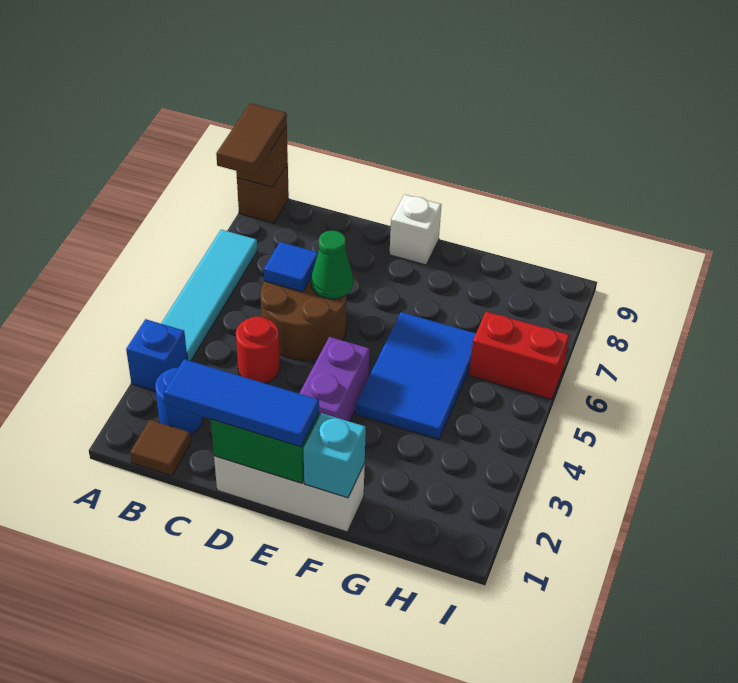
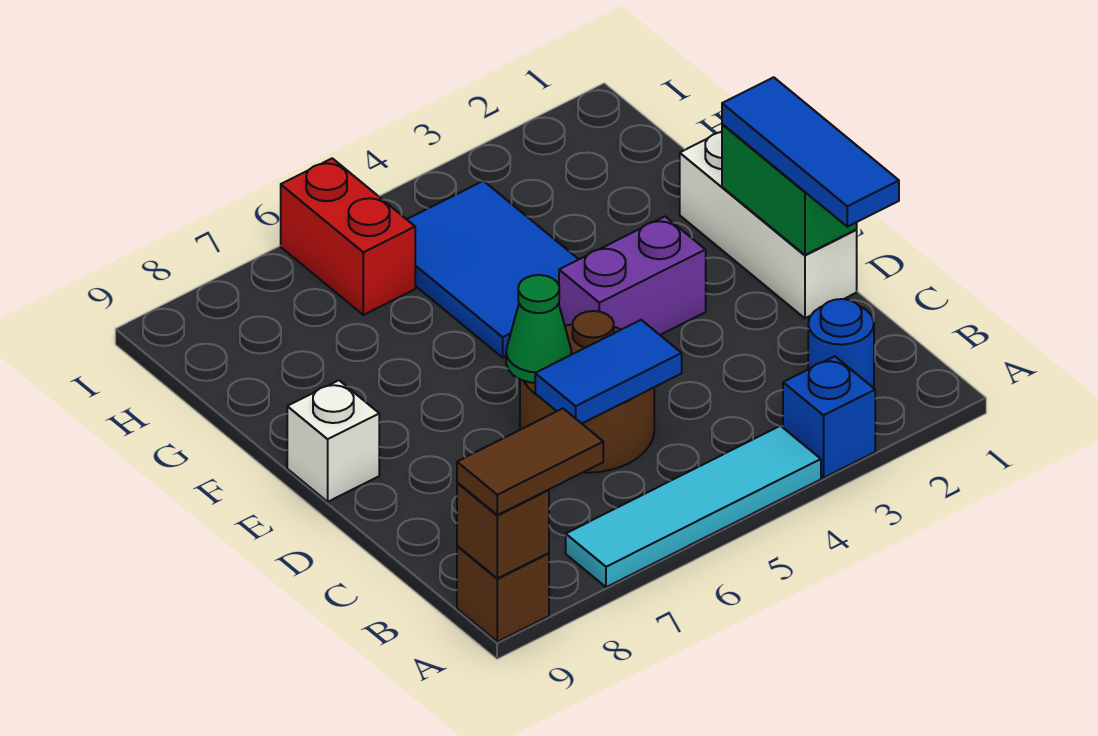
brown 1x1 tile [130,420,191,476] -> none
red 1x1 round brick [236,317,280,383] -> none
blue 1x1 tile [264,242,318,292] -> blue 1x2 tile [535,320,682,423]
cyan 1x1 brick [304,413,366,498] -> none
blue 2x3 tile [356,312,476,440] -> blue 2x3 tile turned to [407,181,579,357]

